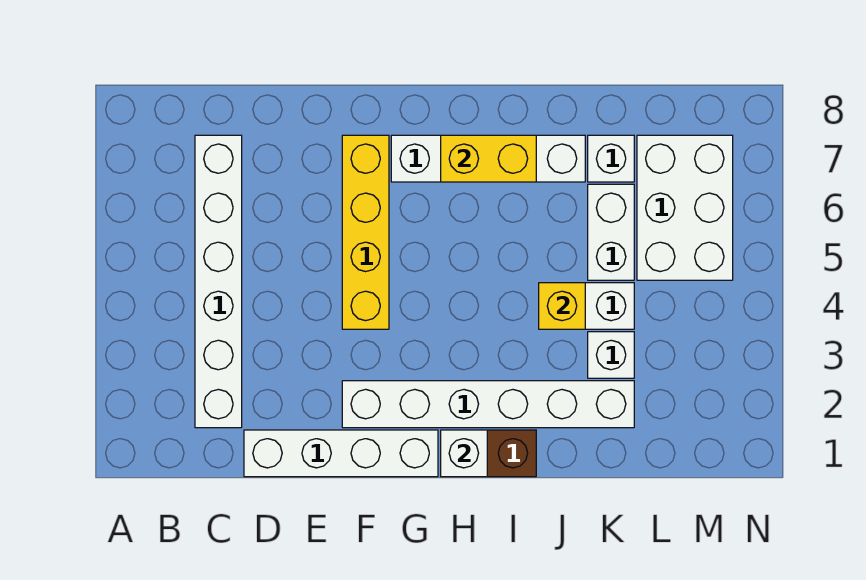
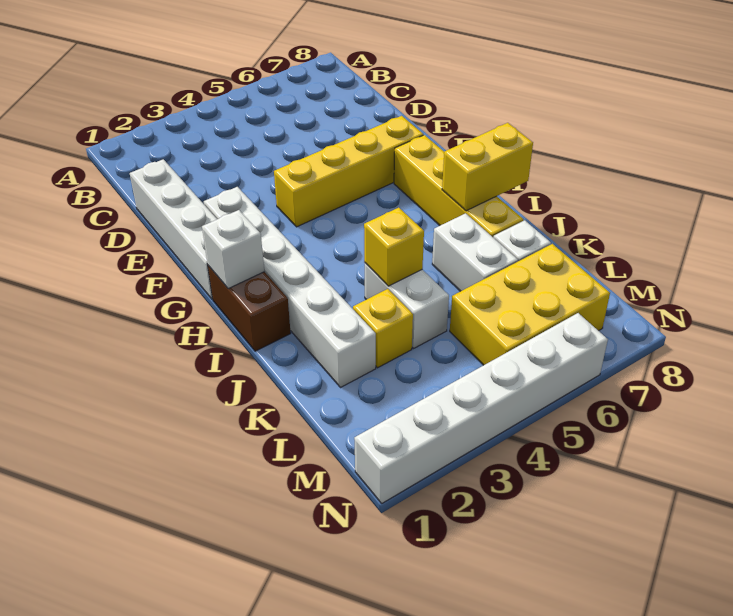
white 1x6 brick [195,135,242,428] -> white 1x6 brick moved to [354,313,608,503]
white 1x4 brick [391,135,585,182] -> yellow 1x4 brick [394,135,523,237]
yellow 1x2 brick [441,135,536,182] -> yellow 1x2 brick turned to [442,123,533,211]
white 1x1 brick [588,332,634,378] -> yellow 1x1 brick [353,289,413,368]
white 1x2 brick [588,184,634,280] -> white 1x2 brick turned to [432,213,518,291]
white 2x3 brick [637,135,733,280] -> yellow 2x3 brick [450,244,610,365]

